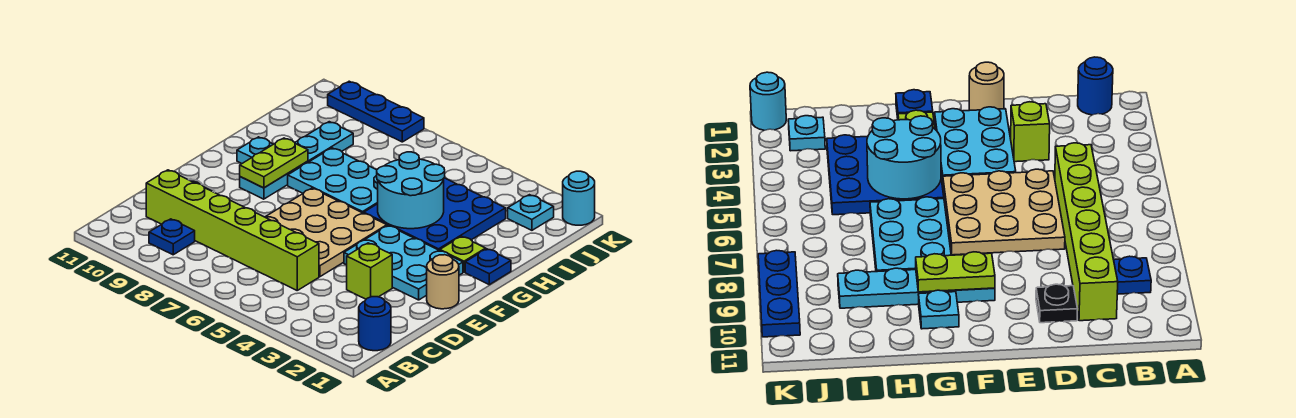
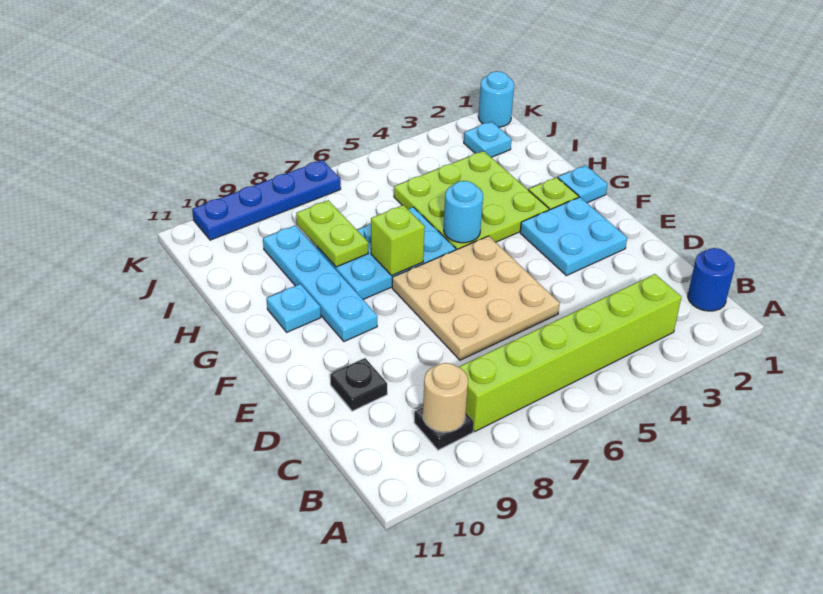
blue 1x1 plate [149,219,195,255] -> black 1x1 plate [414,408,474,450]
lime 1x6 brick [146,170,319,290] -> lime 1x6 brick moved to [459,274,681,431]
lime 1x1 brick [347,243,392,299] -> lime 1x1 brick moved to [371,205,425,275]
tan 1x1 round brick [427,255,459,309] -> tan 1x1 round brick moved to [423,363,468,432]
cyan 2x3 plate [344,226,463,300] -> cyan 2x2 plate [520,197,627,276]
lime 1x2 plate [240,138,308,188] -> lime 1x2 plate moved to [296,200,368,267]
blue 1x1 plate [465,249,511,285] -> cyan 1x1 plate [558,165,608,203]
blue 3x3 plate [364,178,506,251] -> lime 3x3 plate [394,151,549,250]
cyan 2x2 round brick [377,152,445,229] -> cyan 1x1 round brick [444,181,483,243]
blue 1x3 plate [328,81,424,142] -> blue 1x4 plate [192,160,341,240]

